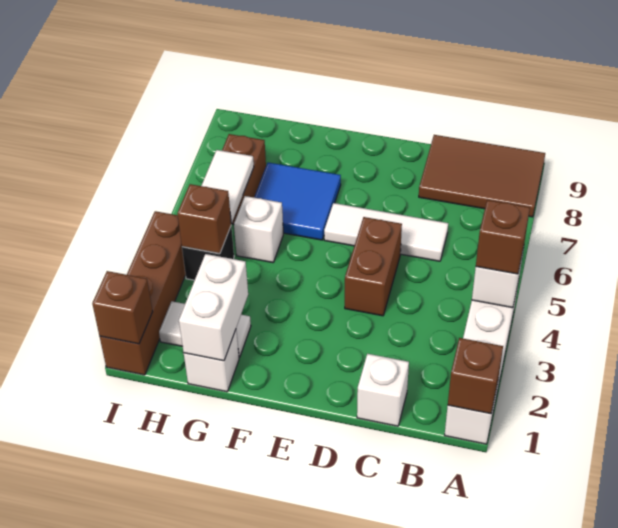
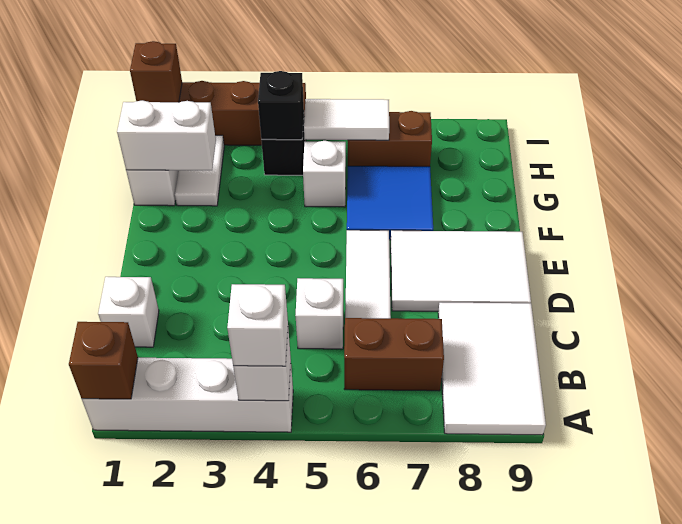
brown 1x1 brick [476,200,530,274] -> white 1x1 brick [227,284,288,366]
brown 2x3 tile [419,135,545,217] -> white 2x3 tile [438,303,546,435]
none -> white 1x1 brick [295,278,343,349]
brown 1x2 brick [345,217,402,316] -> brown 1x2 brick moved to [344,318,444,391]
none -> white 2x3 tile [391,231,531,311]
brown 1x1 brick [177,184,231,254] -> black 1x1 brick [258,71,304,140]

